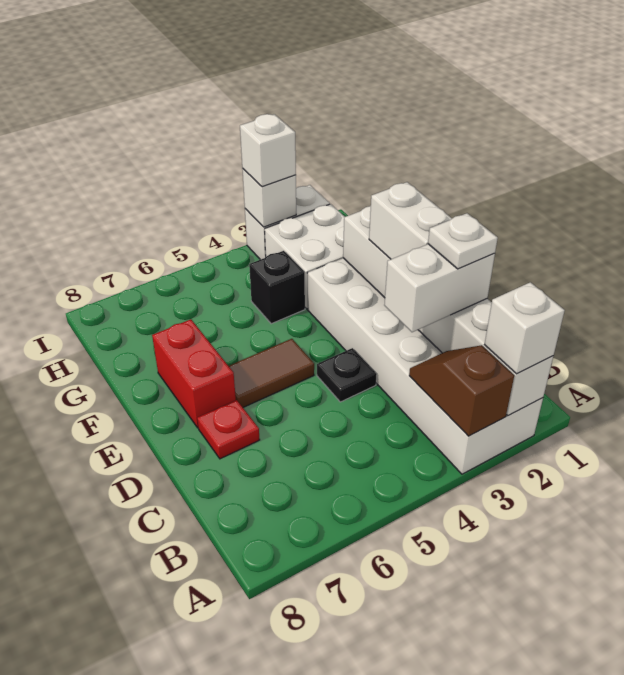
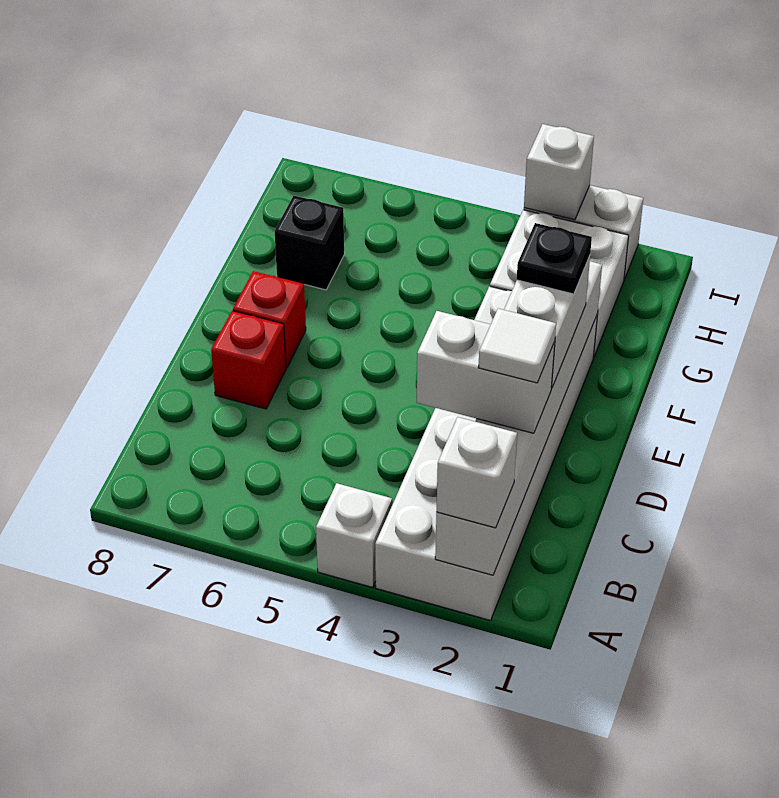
brown 1x2 slope [409,345,514,436] -> none
white 1x1 plate [428,213,498,269] -> white 1x1 tile [478,309,556,383]
black 1x1 plate [317,348,377,402] -> black 1x1 plate moved to [517,223,592,294]
red 1x1 plate [197,400,260,459] -> red 1x1 brick [211,311,286,409]
brown 1x2 tile [229,339,314,407] -> none
red 1x2 brick [152,319,236,428] -> red 1x1 brick [233,271,306,368]
black 1x1 brick [249,251,305,324] -> black 1x1 brick moved to [275,196,344,290]
white 1x1 brick [240,114,296,187] -> white 1x1 brick moved to [316,483,392,587]

